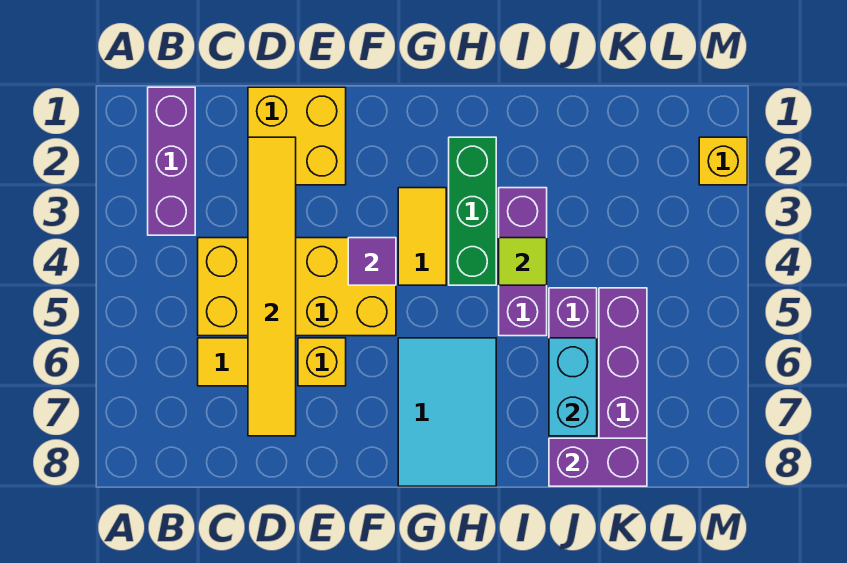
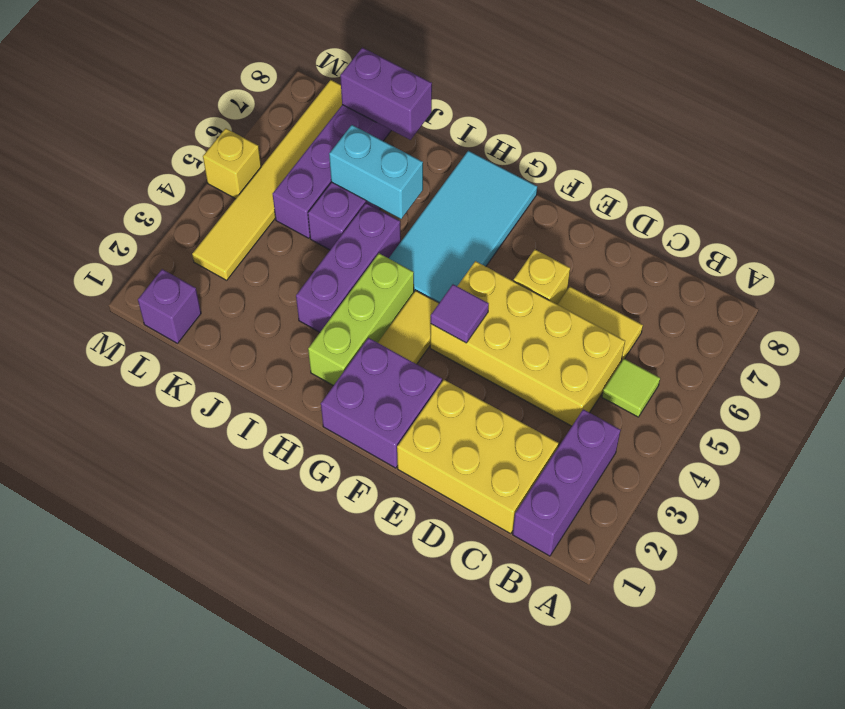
yellow 2x2 brick [248,87,346,185] -> yellow 2x3 brick [397,380,558,534]
yellow 1x6 tile [248,137,296,436] -> yellow 1x6 tile moved to [192,80,342,280]
none -> purple 2x2 brick [321,338,442,468]
cyan 2x3 tile [398,338,496,486] -> cyan 2x4 tile [389,151,537,303]
green 1x3 brick [449,137,496,285] -> lime 1x3 brick [308,253,414,386]
lime 1x1 tile [499,238,547,285] -> lime 1x1 tile moved to [602,359,660,417]
cyan 1x2 brick [549,338,597,436] -> cyan 1x2 brick turned to [329,125,423,219]
none -> purple 1x1 brick [138,269,201,343]
yellow 1x1 brick [699,137,747,185] -> yellow 1x1 brick moved to [203,128,261,199]

